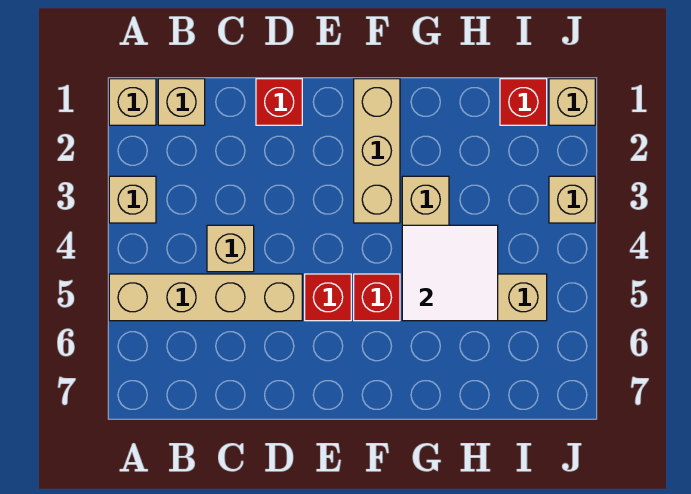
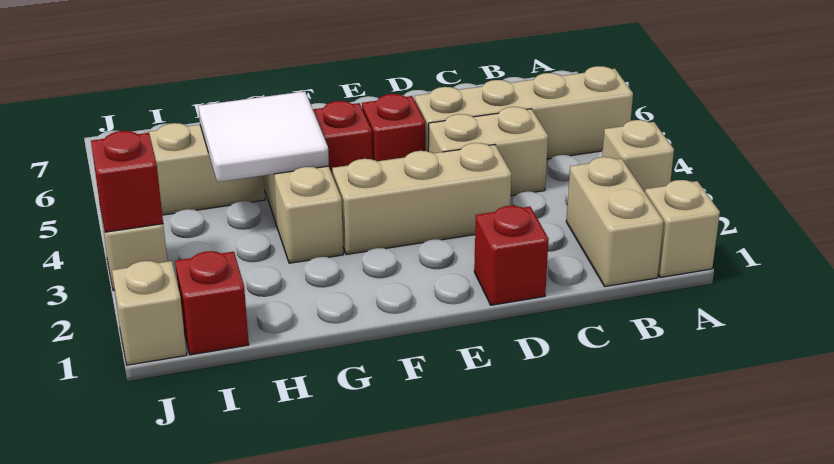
tan 1x1 brick [158,79,205,125] -> tan 1x2 brick [566,157,664,287]
tan 1x1 brick [207,225,254,272] -> tan 1x2 brick [428,107,548,196]
tan 1x3 brick [354,79,400,223] -> tan 1x3 brick turned to [332,143,512,254]
none -> red 1x1 brick [91,131,163,232]

